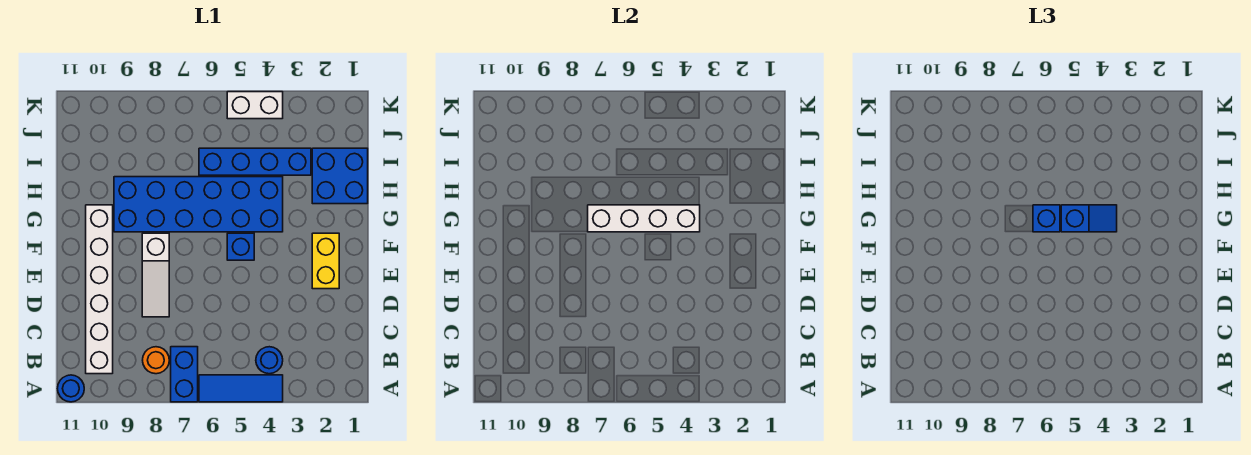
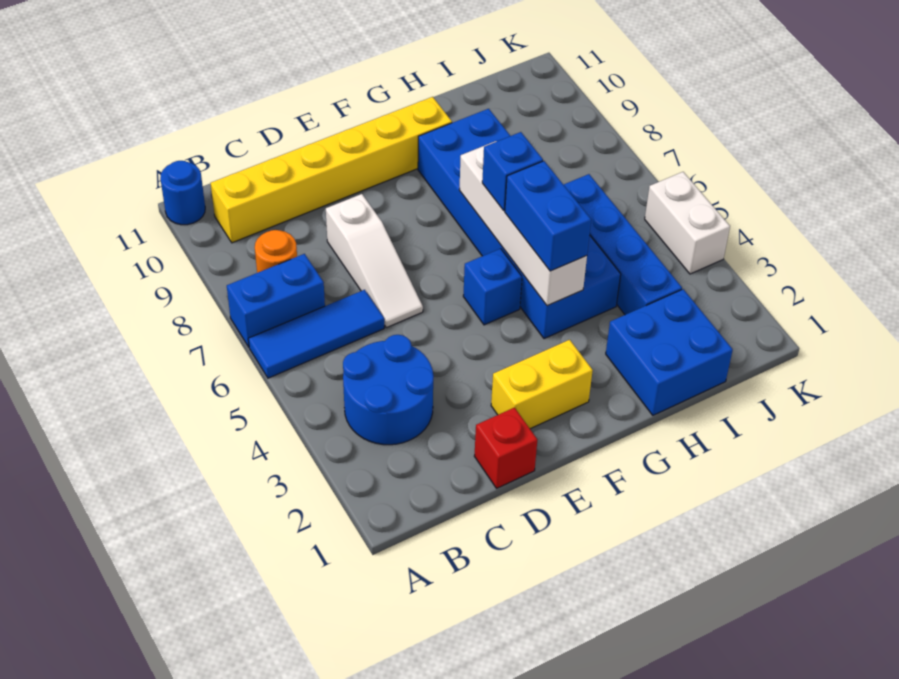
blue 1x3 tile [199,375,283,402] -> blue 1x3 tile turned to [248,290,384,378]
blue 1x1 round brick [256,347,283,374] -> blue 2x2 round brick [343,335,434,445]
white 1x6 brick [86,205,113,374] -> yellow 1x6 brick [211,97,452,243]
none -> red 1x1 brick [474,408,537,488]
white 1x3 slope [142,233,169,317] -> white 1x3 slope turned to [326,194,423,328]
blue 1x2 slope [1061,205,1117,232] -> blue 1x2 brick [505,161,591,271]

